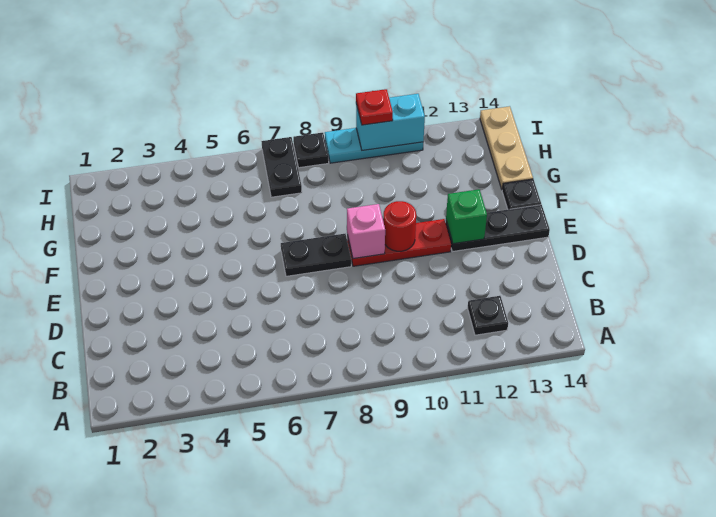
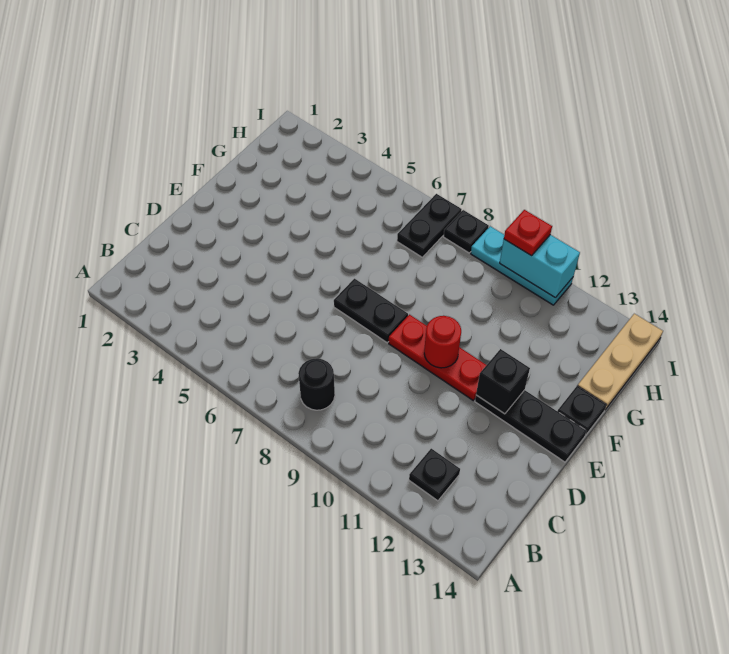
none -> black 1x1 round brick [298,358,335,410]
pink 1x1 brick [347,204,385,259] -> none
green 1x1 brick [446,189,487,244] -> black 1x1 brick [476,349,530,414]

